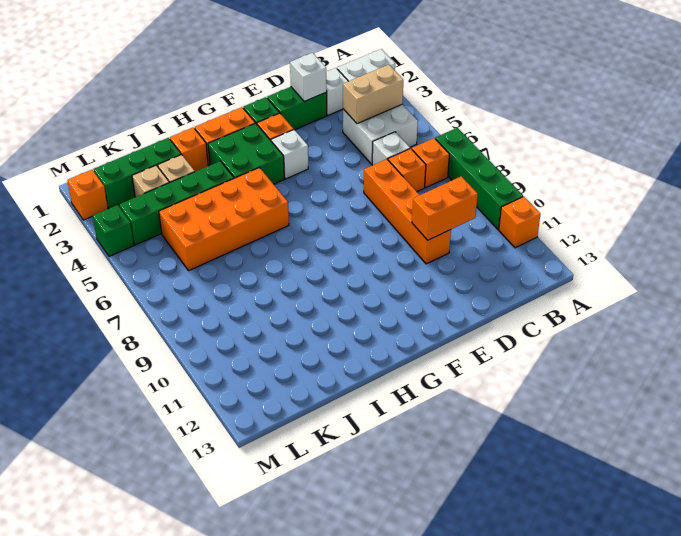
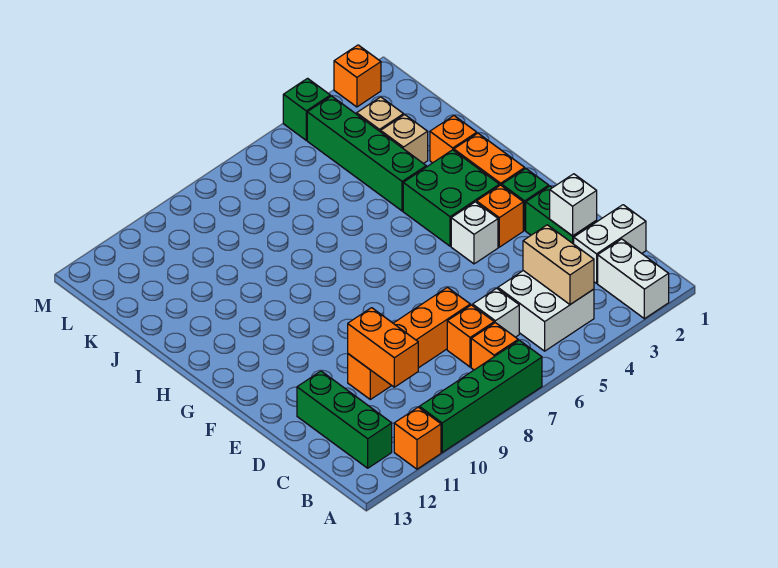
white 1x1 brick [326,68,348,115] -> white 1x2 brick [574,205,646,283]
orange 2x4 brick [159,168,289,271] -> none
green 1x3 brick [93,138,181,208] -> green 1x3 brick moved to [297,371,392,468]

